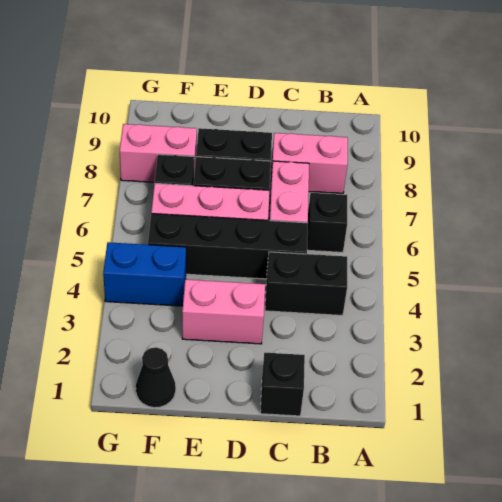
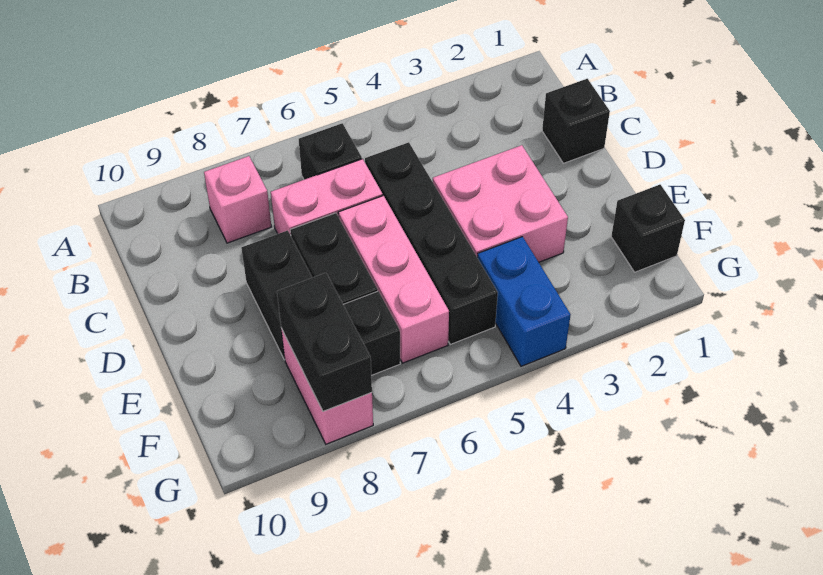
black 1x2 brick [265,252,347,315] -> black 1x2 brick moved to [277,273,372,411]
pink 1x2 brick [271,133,348,194] -> pink 1x1 brick [204,156,272,243]
pink 1x2 brick [182,279,265,344] -> pink 2x2 brick [433,145,568,262]
black 1x1 cone [136,347,176,408] -> black 1x1 brick [611,185,685,272]

